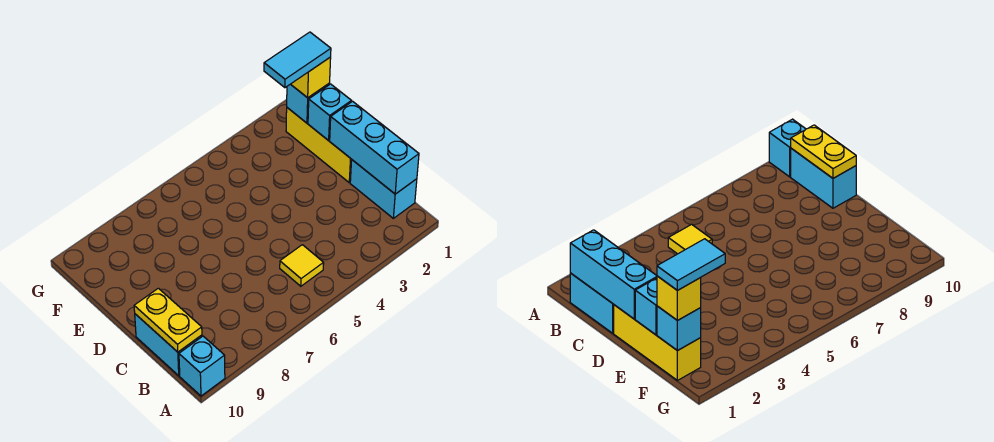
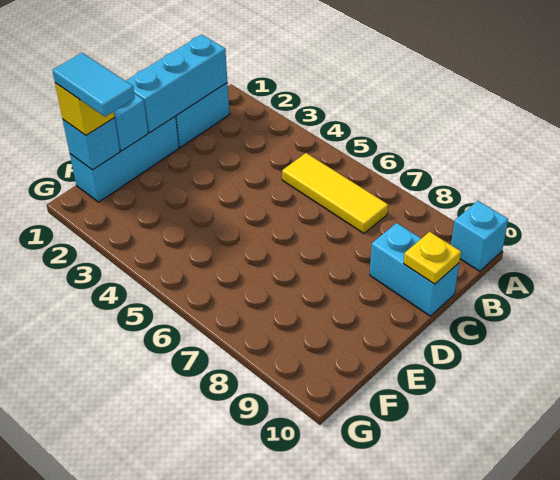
yellow 1x1 tile [280,245,324,286] -> yellow 1x3 tile [282,153,388,233]
cyan 1x2 brick [135,314,202,376] -> cyan 1x2 brick turned to [370,223,459,316]
yellow 1x2 plate [134,288,202,352] -> yellow 1x1 plate [404,232,461,284]
yellow 1x3 brick [286,108,352,183] -> cyan 1x3 brick [70,117,179,202]

